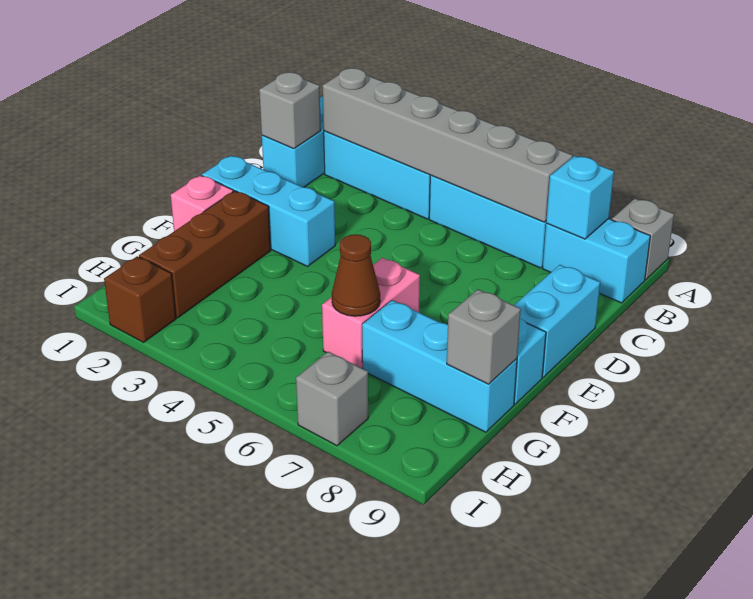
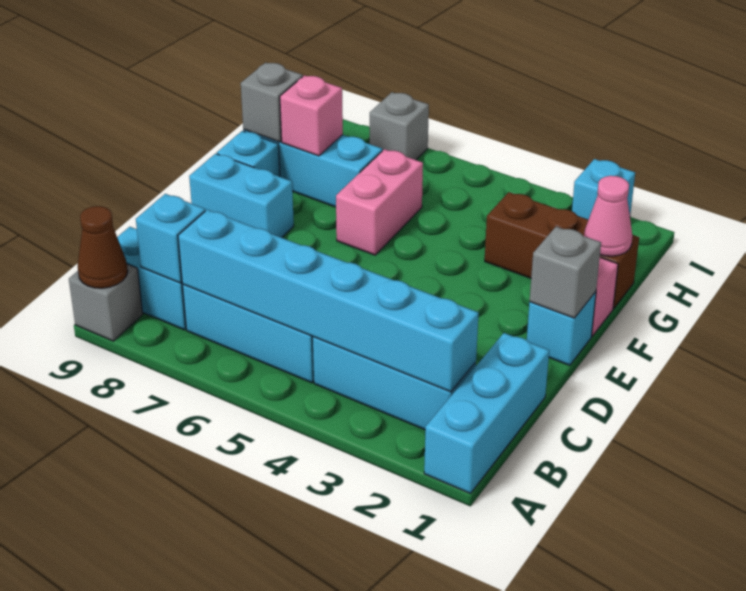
grey 1x6 brick [323,68,573,222] -> cyan 1x6 brick [178,210,479,392]
grey 1x1 brick [259,72,321,149] -> grey 1x1 brick moved to [530,227,601,318]
cyan 1x2 brick [514,265,600,377] -> cyan 1x2 brick turned to [189,154,294,238]
cyan 1x3 brick [202,156,335,266] -> cyan 1x1 brick [527,292,596,365]
brown 1x3 brick [139,191,271,318] -> brown 1x3 brick turned to [485,192,639,309]
none -> pink 1x1 cone [584,176,632,256]
brown 1x1 cone [332,234,380,316] -> brown 1x1 cone moved to [78,206,128,288]
none -> pink 1x1 brick [280,75,343,156]
brown 1x1 brick [104,256,176,342] -> cyan 1x1 brick [572,159,635,220]

